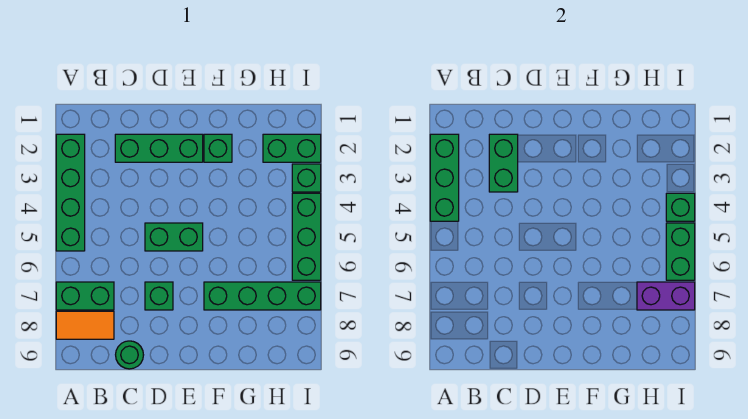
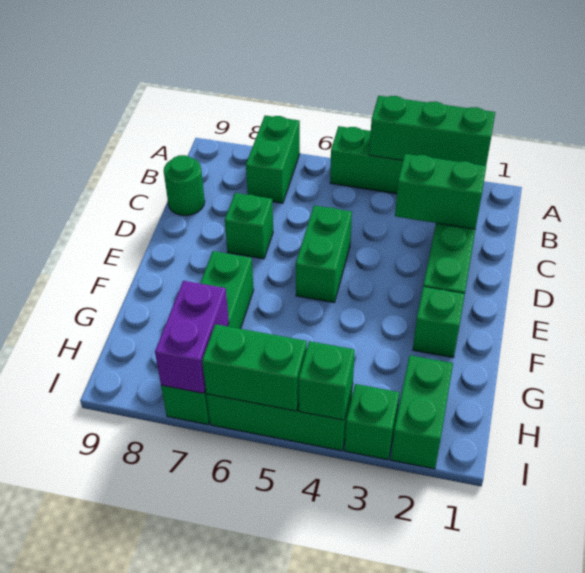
orange 1x2 tile [56,311,114,339] -> none

